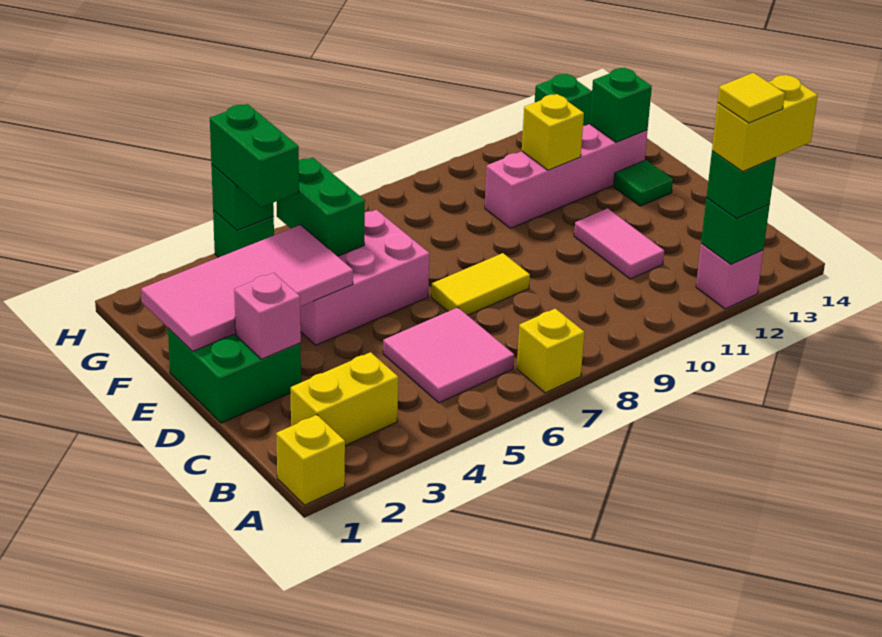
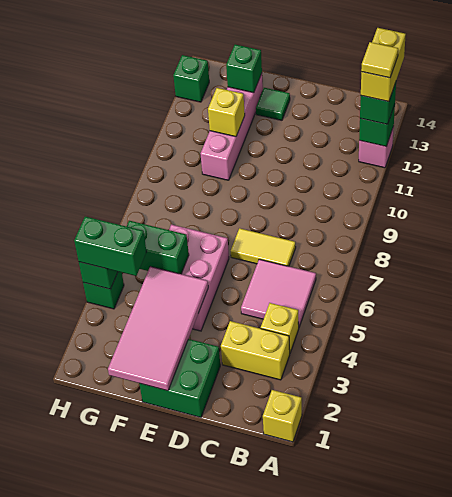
yellow 1x1 brick [517,309,584,393] -> yellow 1x1 brick moved to [261,303,299,353]
yellow 1x2 brick [291,352,398,446] -> yellow 1x2 brick turned to [221,321,290,380]
pink 1x2 tile [574,208,664,279] -> none
pink 1x1 brick [234,273,301,359] -> none
yellow 1x2 tile [431,253,530,315] -> yellow 1x2 tile turned to [231,228,296,266]

